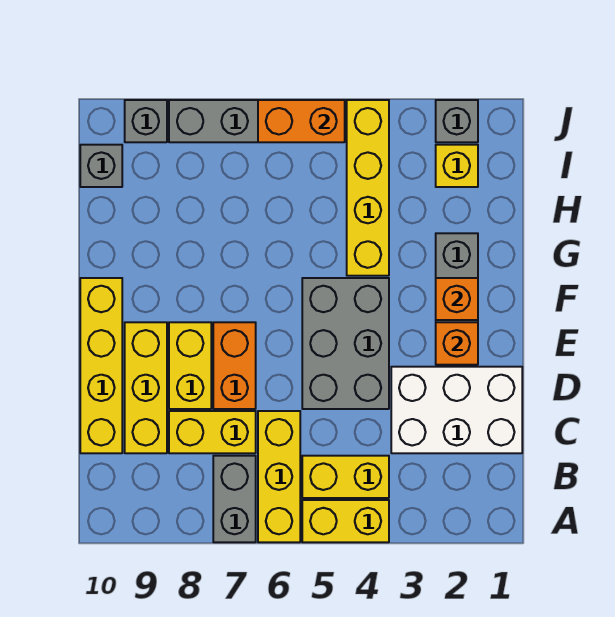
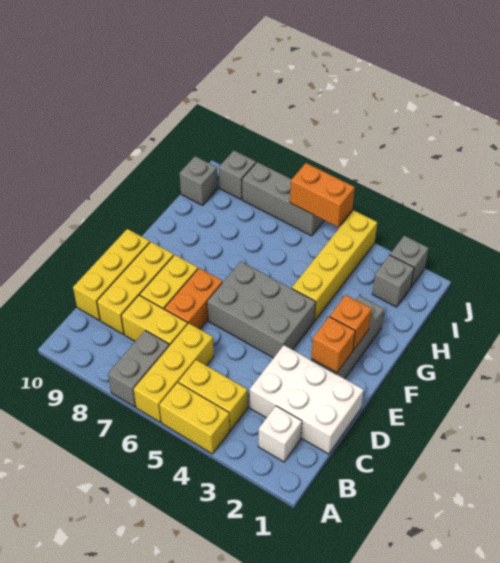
none -> white 1x1 brick [258,406,302,462]
yellow 1x4 brick [80,278,122,453] -> yellow 1x3 brick [73,229,150,320]
grey 2x3 brick [302,278,389,409] -> grey 2x3 brick turned to [207,262,316,358]
yellow 1x1 brick [436,145,478,187] -> grey 1x1 brick [372,255,414,307]

